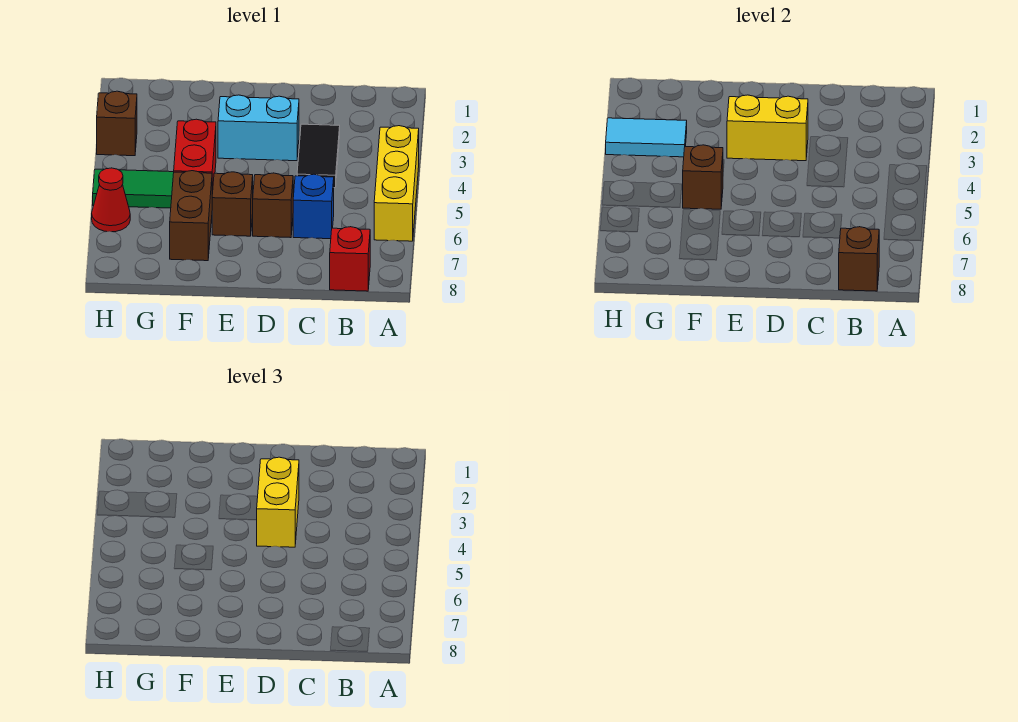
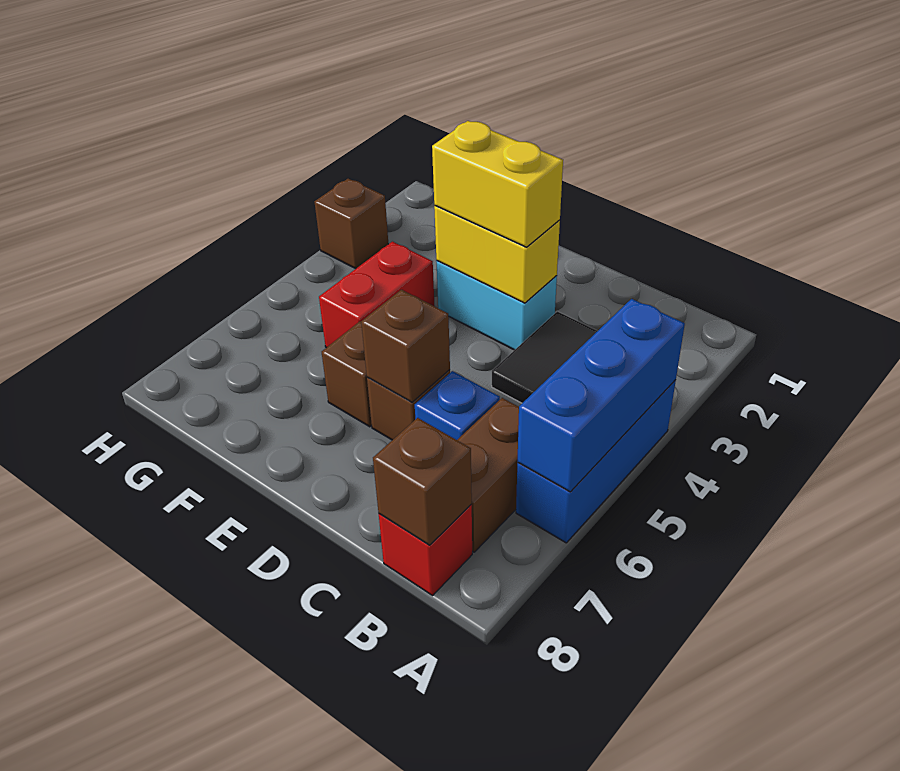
yellow 1x3 brick [374,126,419,241] -> blue 1x3 brick [516,380,676,543]
none -> blue 1x3 brick [517,299,685,492]
yellow 1x2 brick [257,457,299,547] -> yellow 1x2 brick turned to [432,121,563,247]
brown 1x1 brick [683,145,723,209] -> brown 1x1 brick moved to [361,290,450,402]
brown 1x2 brick [170,171,212,261] -> brown 1x2 brick moved to [457,398,519,552]
cyan 1x2 tile [606,118,687,157] -> none
green 1x2 tile [93,169,174,208] -> none
red 1x1 cone [92,168,130,232] -> none

